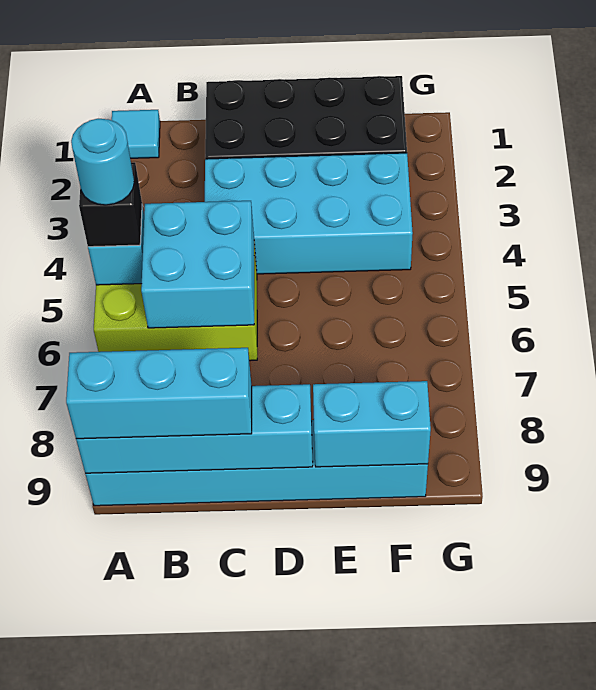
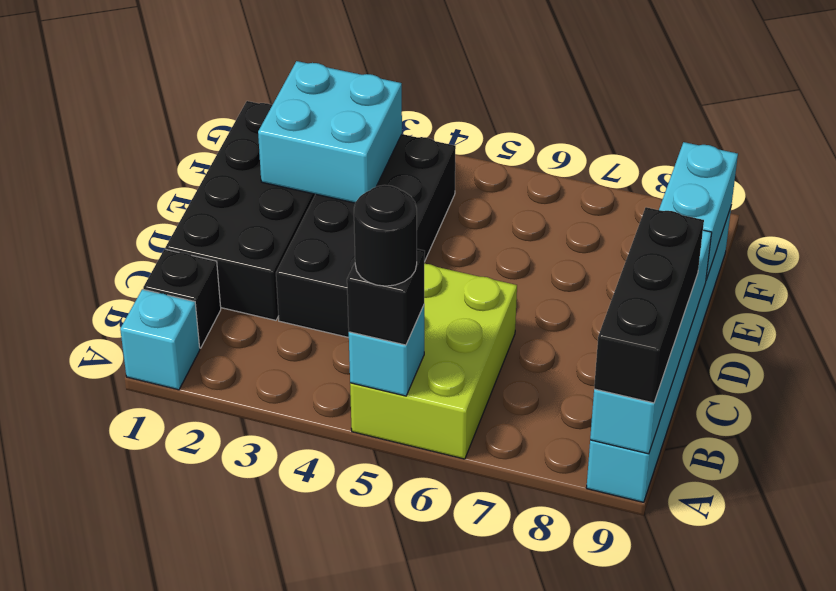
cyan 1x1 tile [112,110,160,158] -> cyan 1x1 brick [120,289,200,390]
cyan 1x1 round brick [71,119,134,205] -> black 1x1 round brick [354,185,417,286]
cyan 1x3 brick [66,348,252,439] -> black 1x3 brick [594,207,704,403]
none -> black 1x1 brick [143,249,221,348]
cyan 2x2 brick [141,201,254,328] -> cyan 2x2 brick moved to [258,61,402,203]
cyan 2x4 brick [205,153,413,274] -> black 2x4 brick [276,134,456,337]

